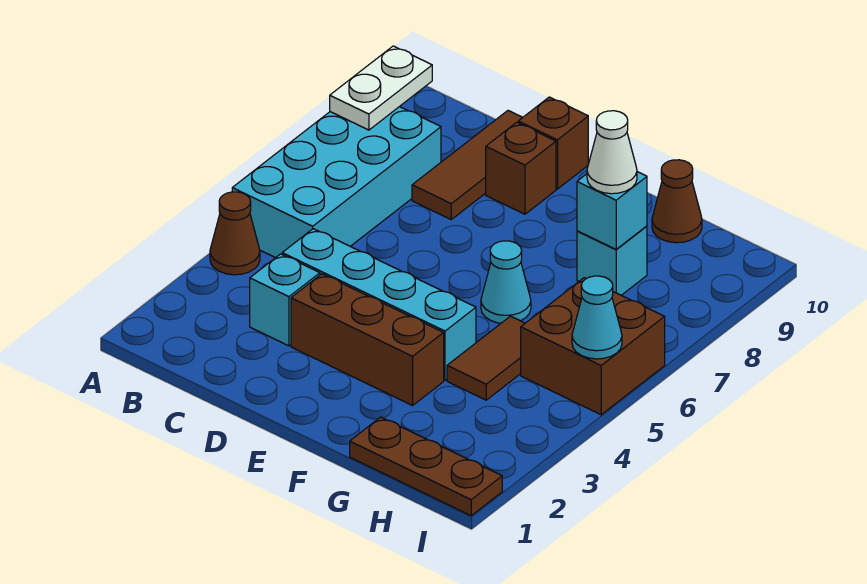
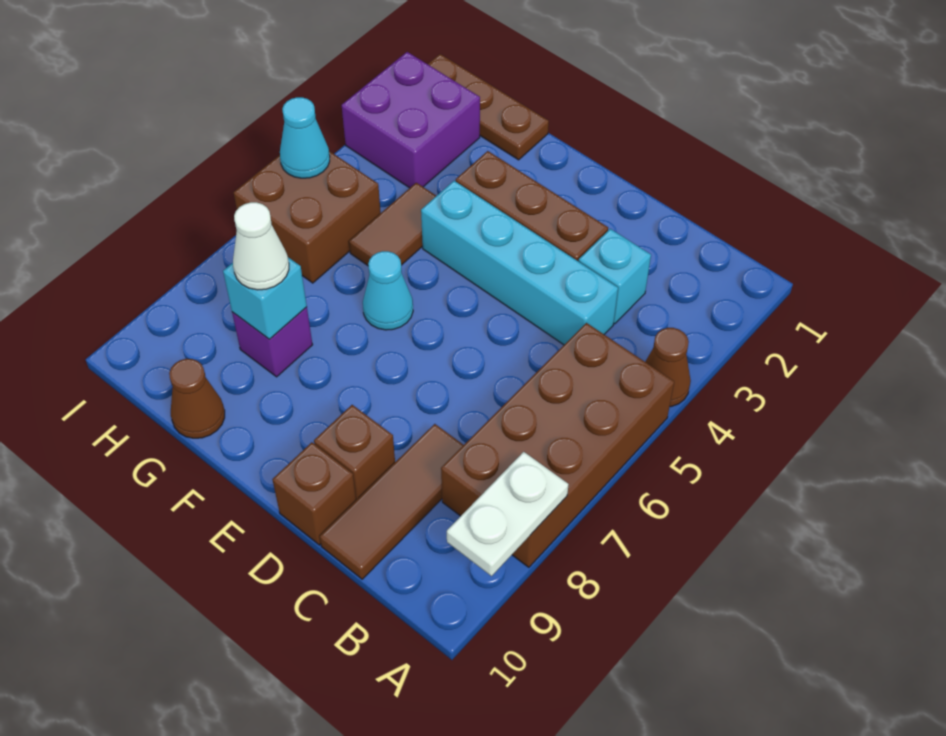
cyan 2x4 brick [232,107,441,258] -> brown 2x4 brick [441,323,674,567]
cyan 1x1 brick [577,226,647,295] -> purple 1x1 brick [232,307,313,377]
none -> purple 2x2 brick [342,52,480,188]

